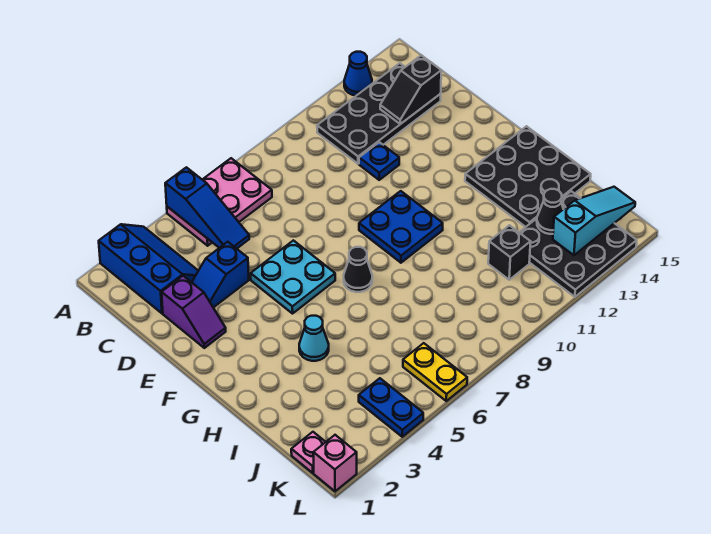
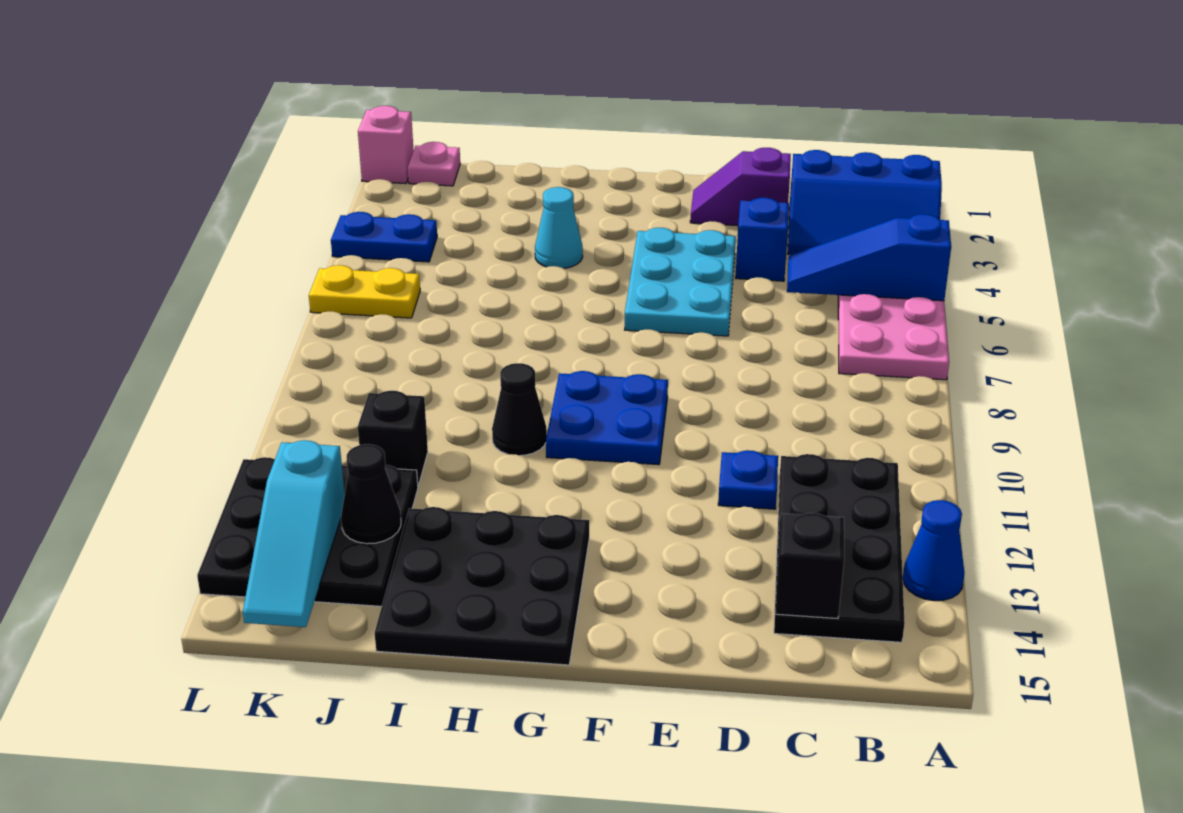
cyan 2x2 plate [251,240,335,314] -> cyan 2x3 plate [625,228,736,336]
black 1x1 cone [344,247,372,292] -> black 1x1 cone moved to [492,363,547,456]

